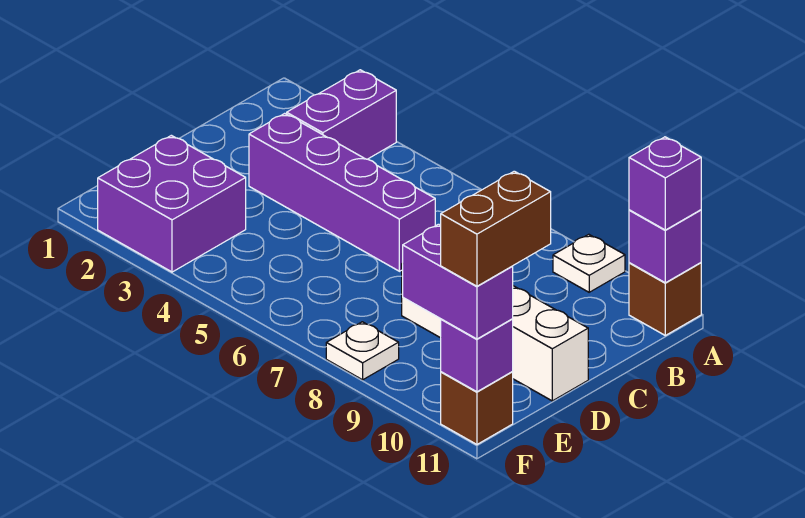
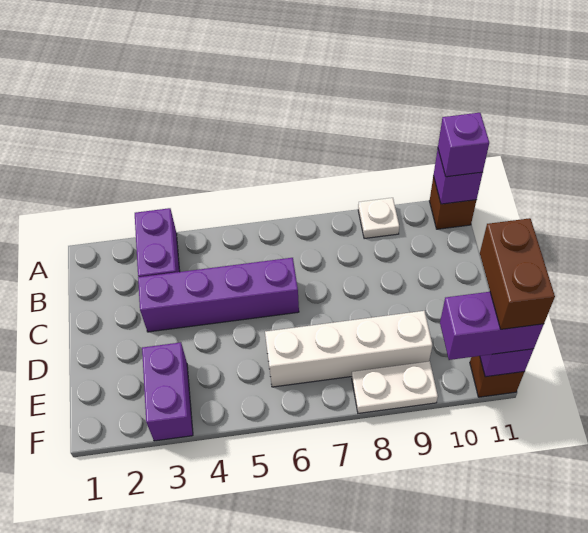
white 1x4 brick [402,263,588,401] -> white 1x4 brick moved to [265,311,432,387]
purple 2x2 brick [98,135,246,272] -> purple 1x2 brick [142,342,193,441]
white 1x1 plate [326,322,399,380] -> white 1x2 plate [352,361,438,413]

